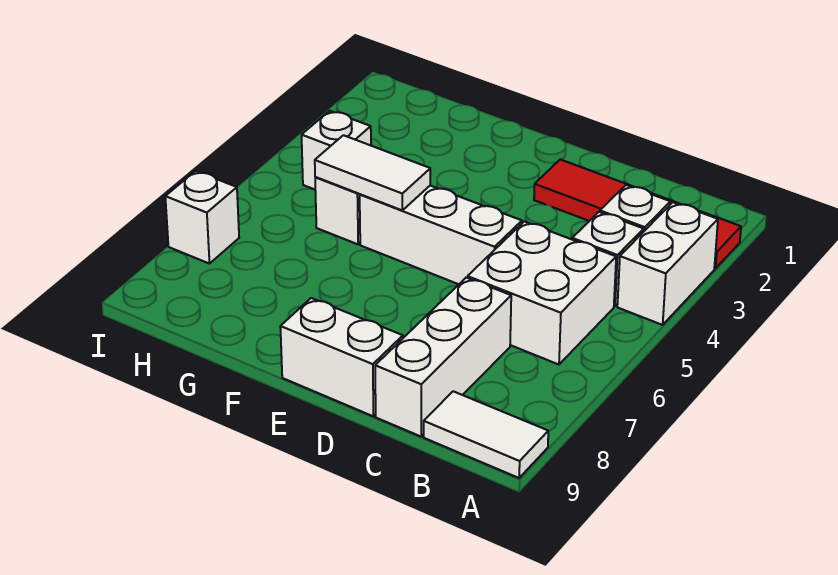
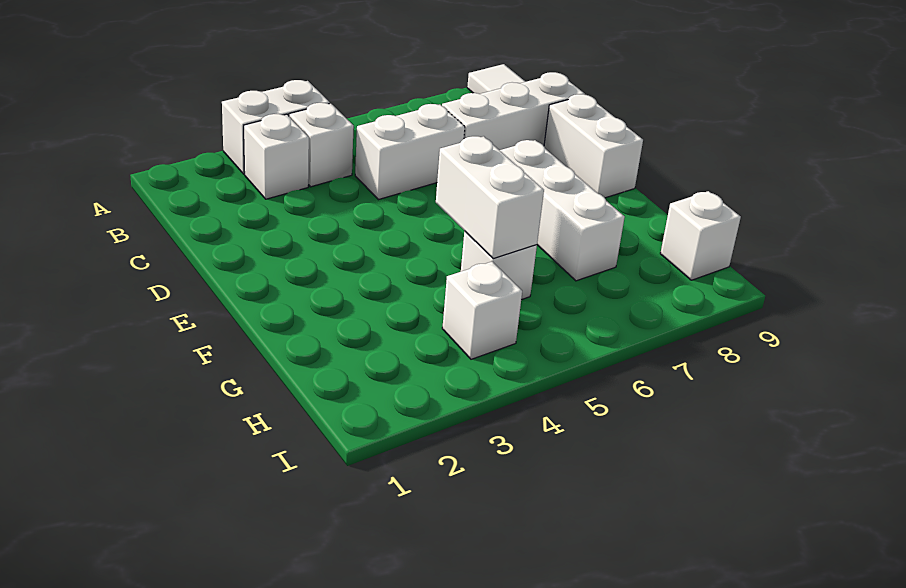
red 1x4 tile [534,160,741,269] -> none
white 2x2 brick [468,221,616,365] -> white 1x2 brick [355,104,465,200]
white 1x3 brick [360,186,522,284] -> white 1x3 brick moved to [500,140,625,281]
white 1x2 tile [315,135,430,210] -> white 1x2 brick [436,136,544,259]
white 1x1 brick [165,171,239,264] -> white 1x1 brick moved to [660,191,741,280]

